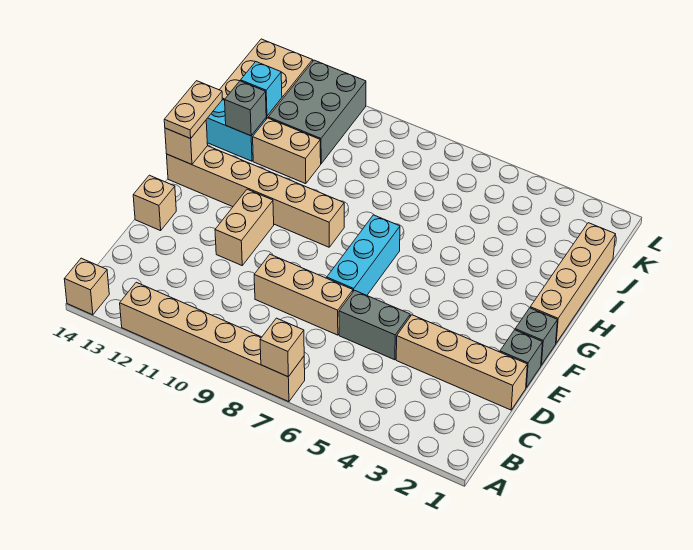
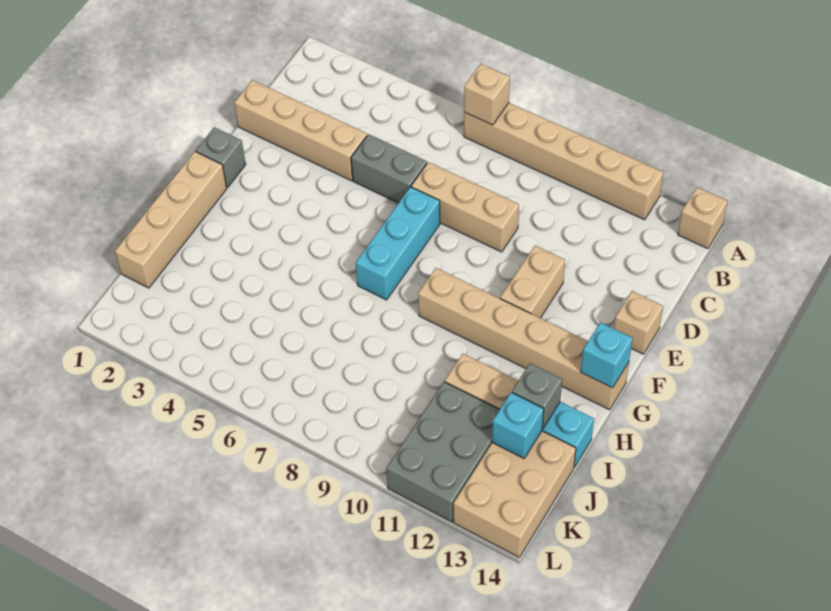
grey 1x1 brick [500,330,543,387] -> none
tan 1x1 brick [165,121,208,164] -> cyan 1x1 brick [581,322,633,388]
tan 1x2 plate [164,81,222,139] -> none

